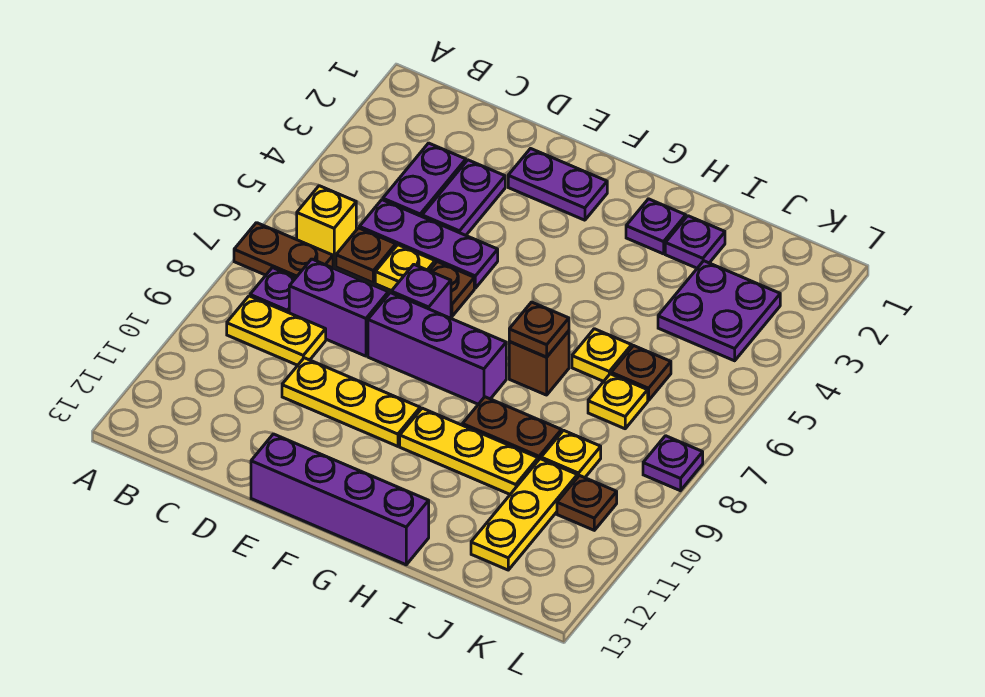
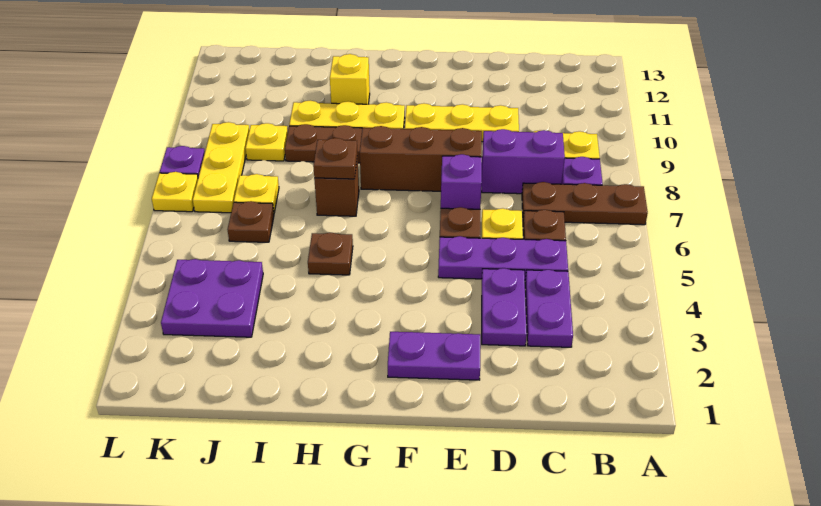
brown 1x2 plate [234,223,333,277] -> brown 1x3 plate [522,182,648,225]
yellow 1x1 brick [297,186,356,266] -> yellow 1x1 brick moved to [330,54,370,104]
purple 1x3 brick [368,293,506,404] -> brown 1x3 brick [360,126,482,191]
purple 1x4 brick [251,434,429,565] -> none
purple 1x1 plate [626,199,686,254] -> none
purple 1x1 plate [665,216,725,268] -> none
yellow 1x1 plate [572,329,632,381] -> yellow 1x1 plate moved to [152,172,198,212]
yellow 1x3 plate [471,459,577,570] -> yellow 1x3 plate moved to [193,122,249,213]
brown 1x1 plate [557,476,617,530] -> brown 1x1 plate moved to [308,233,353,275]

